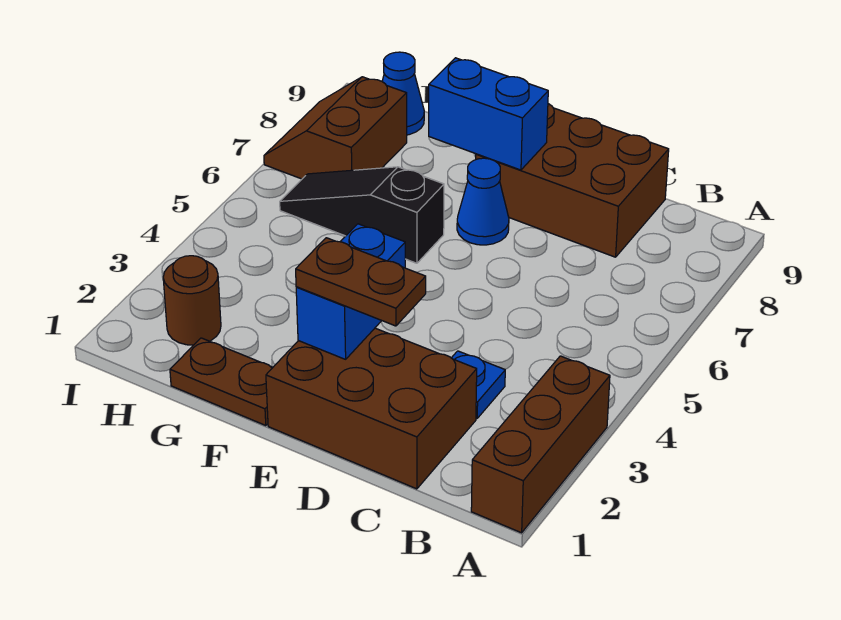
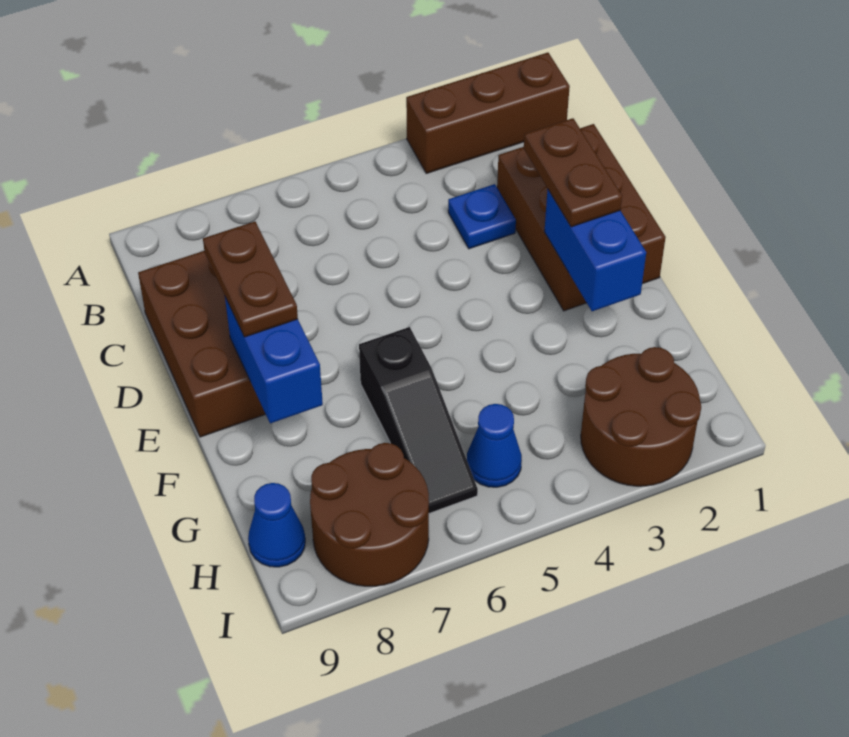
blue 1x2 brick [296,224,405,359] -> blue 1x2 brick turned to [544,189,646,311]
blue 1x1 cone [457,158,509,245] -> blue 1x1 cone moved to [467,404,522,487]
brown 1x2 plate [170,338,273,425] -> brown 1x2 plate moved to [203,222,298,337]
brown 1x1 round brick [163,256,221,345] -> brown 2x2 round brick [581,347,701,486]
brown 2x2 slope [264,77,407,179] -> brown 2x2 round brick [310,443,429,586]

